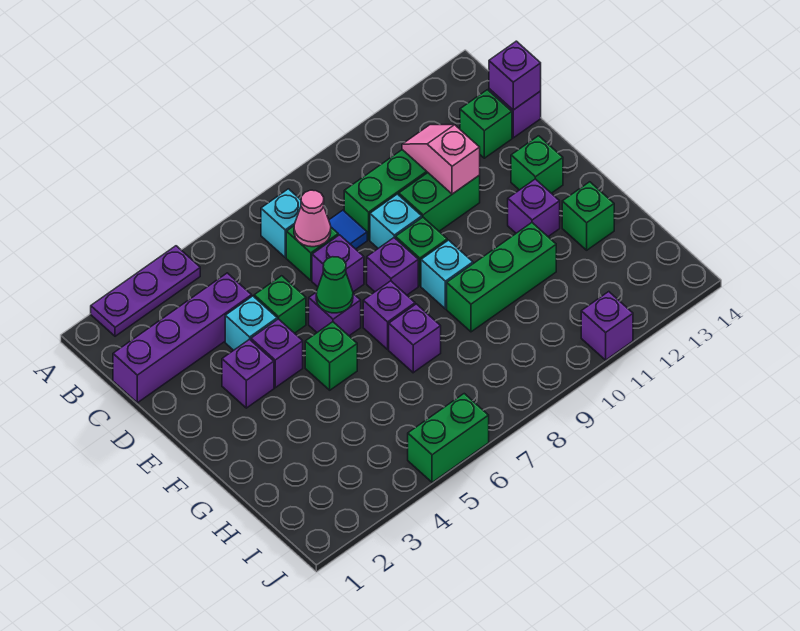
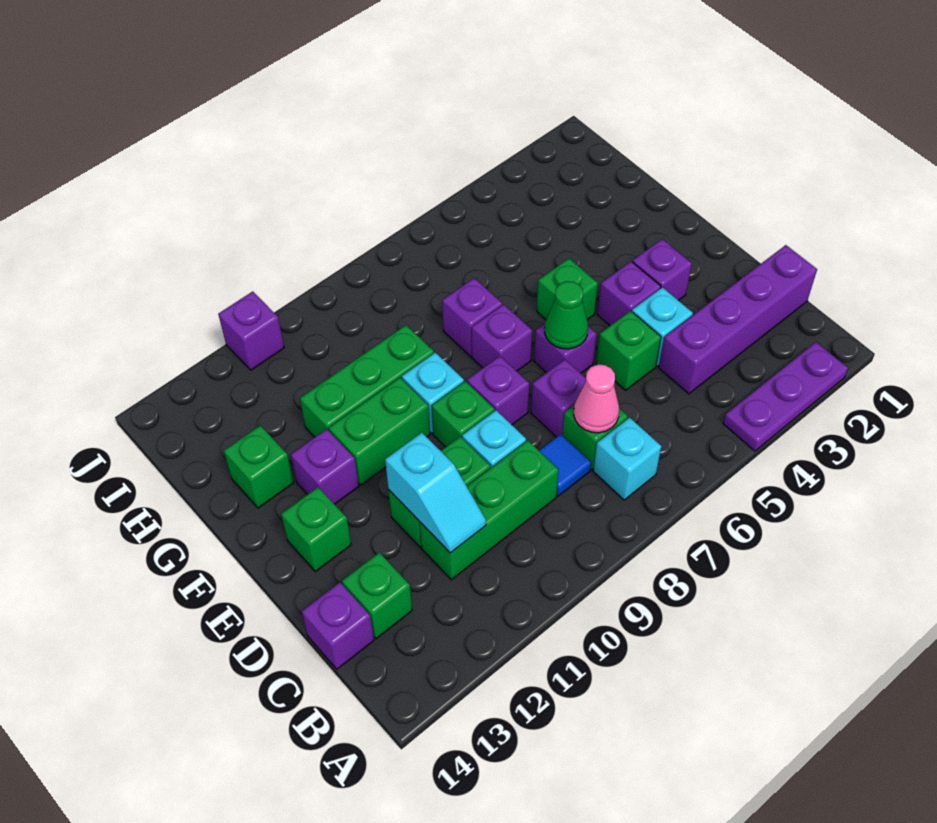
pink 1x2 slope [402,125,480,194] -> cyan 1x2 slope [385,433,486,553]
purple 1x1 brick [489,41,541,110] -> none
green 1x2 brick [408,394,489,482] -> green 1x2 brick moved to [329,378,430,485]

